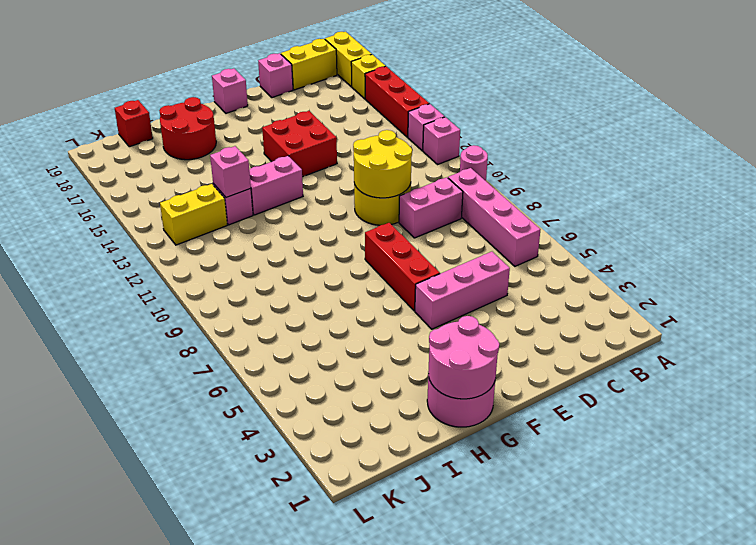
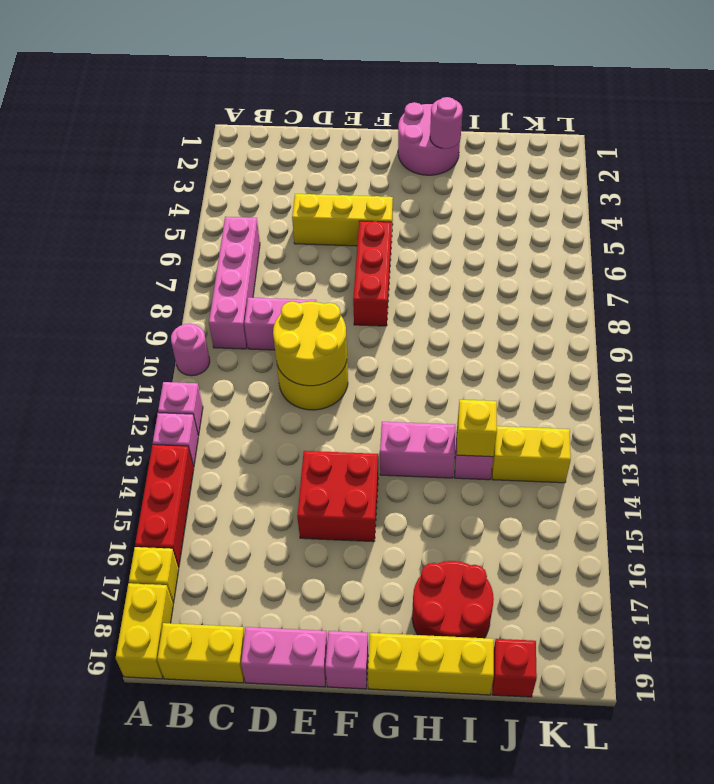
pink 1x3 brick [415,252,510,329] -> yellow 1x3 brick [292,194,393,246]
pink 1x1 brick [258,53,293,98] -> pink 1x2 brick [241,627,327,687]
pink 2x2 round brick [428,316,499,399] -> pink 1x1 round brick [430,97,463,149]
none -> yellow 1x3 brick [368,633,494,695]
pink 1x1 brick [210,146,251,198] -> yellow 1x1 brick [457,400,497,457]

